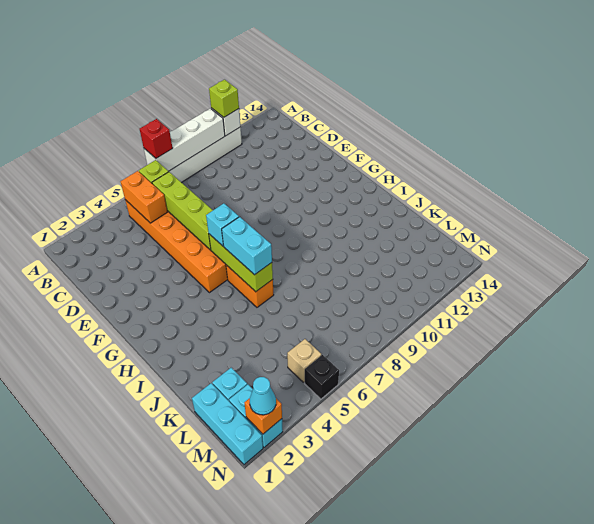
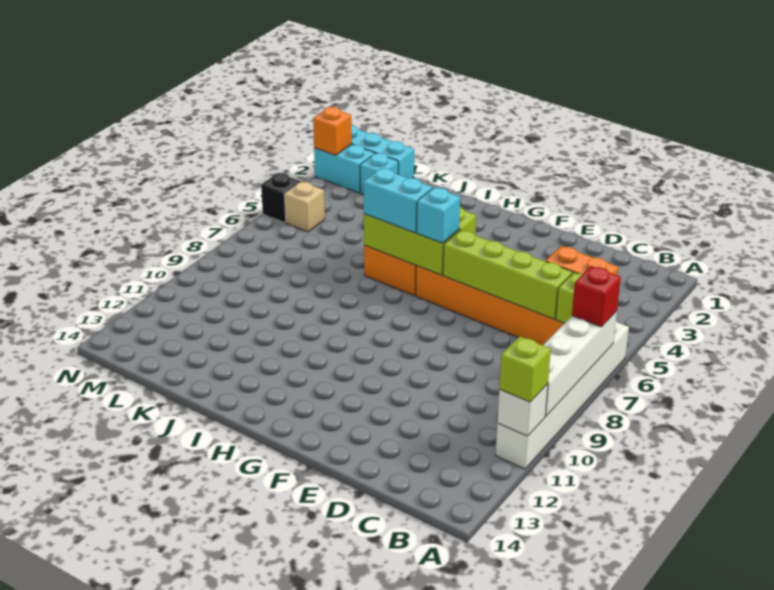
lime 1x3 brick [209,234,273,292] -> lime 2x3 brick [364,207,476,275]
cyan 1x1 cone [250,377,276,415] -> none

